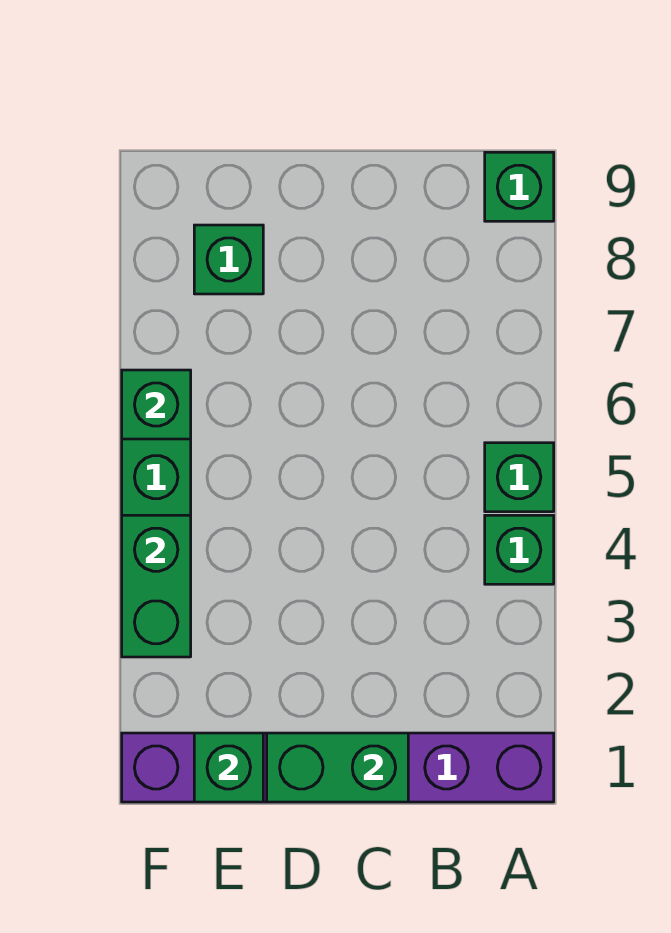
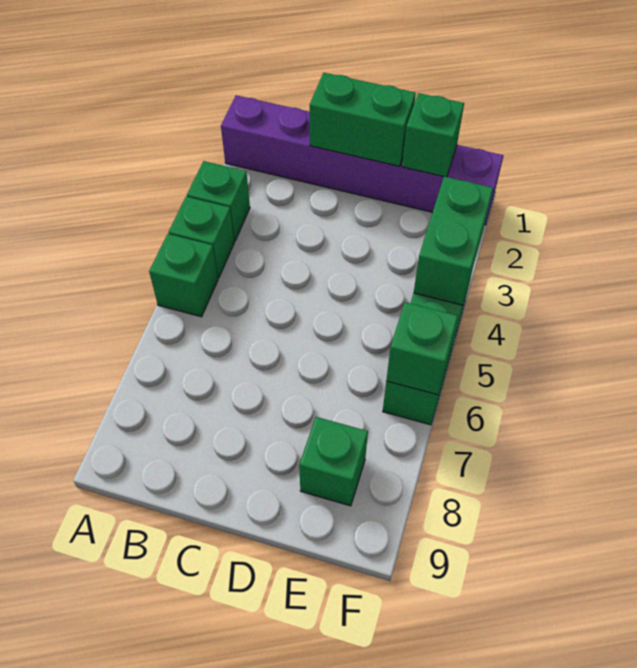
green 1x1 brick [485,152,554,221] -> green 1x1 brick moved to [187,161,250,241]

